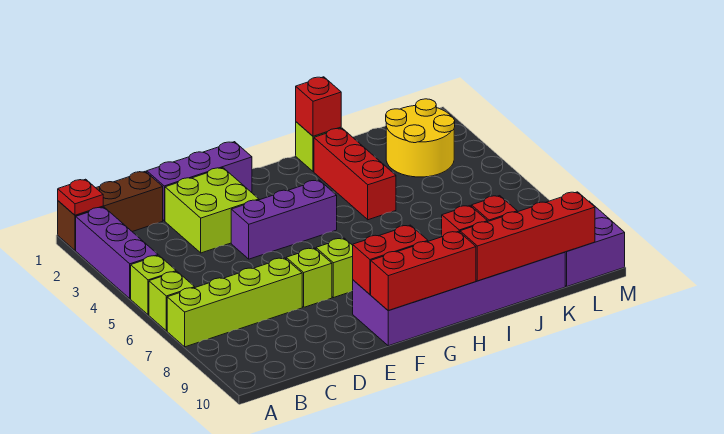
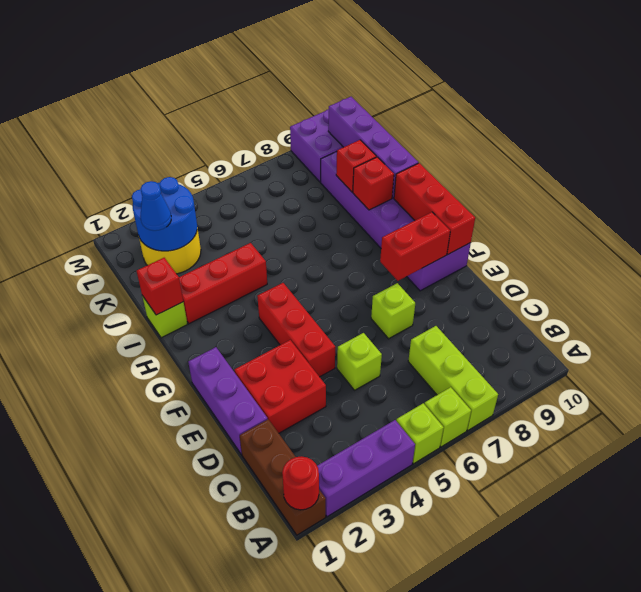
red 1x1 plate [58,179,103,215] -> red 1x1 round brick [282,456,319,510]
lime 1x4 brick [167,258,302,347] -> lime 1x3 brick [408,326,498,430]
lime 2x2 brick [165,168,259,253] -> red 2x2 brick [234,340,326,433]
purple 1x3 brick [231,180,337,259] -> red 1x3 brick [257,283,335,377]
lime 1x1 brick [316,238,353,298] -> lime 1x1 brick moved to [337,333,382,390]
red 1x2 brick [353,225,428,294] -> red 1x2 brick turned to [380,212,450,281]
red 1x4 brick [460,192,595,281] -> purple 1x4 brick [328,97,418,198]
none -> blue 2x2 round brick [132,177,197,251]
none -> blue 1x1 cone [141,181,171,231]

